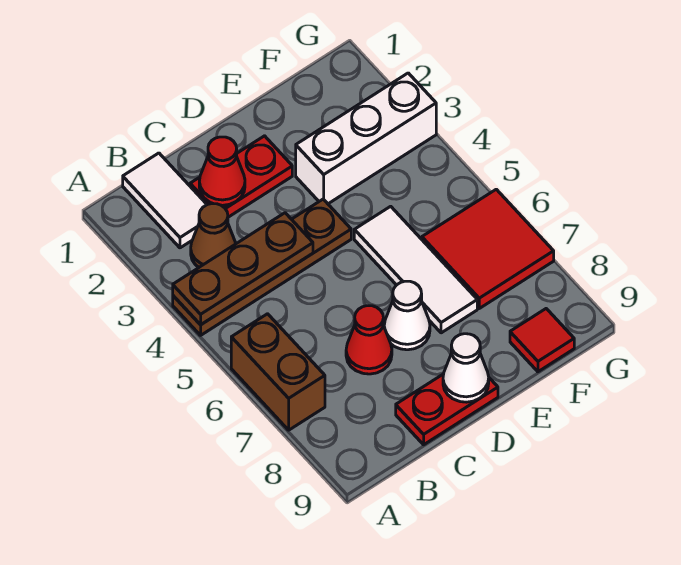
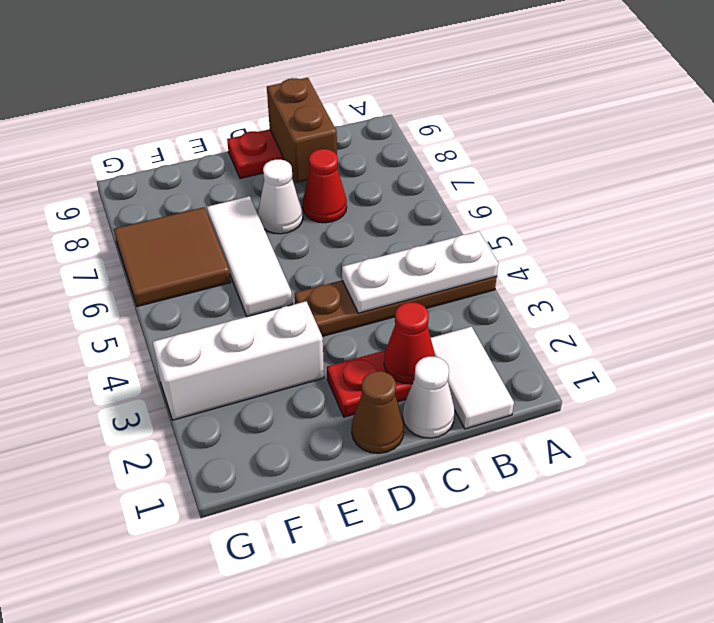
brown 1x3 plate [173,213,313,325] -> white 1x3 plate [342,231,498,313]
brown 1x2 brick [231,314,325,430] -> brown 1x2 brick moved to [267,78,337,183]
brown 1x1 cone [191,204,236,267] -> brown 1x1 cone moved to [352,371,404,453]
white 1x1 cone [443,334,489,402] -> white 1x1 cone moved to [403,357,455,438]
red 2x2 tile [422,189,554,308] -> brown 2x2 tile [114,207,231,306]
red 1x1 tile [510,309,574,372] -> none

